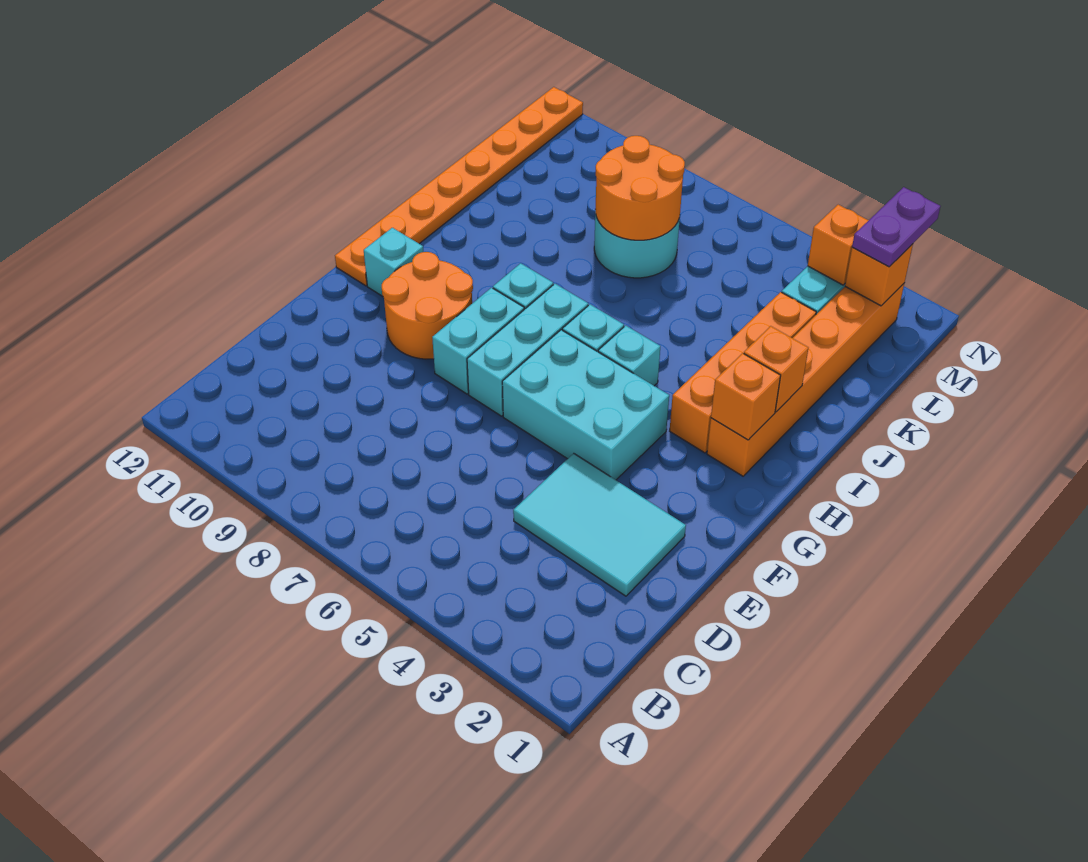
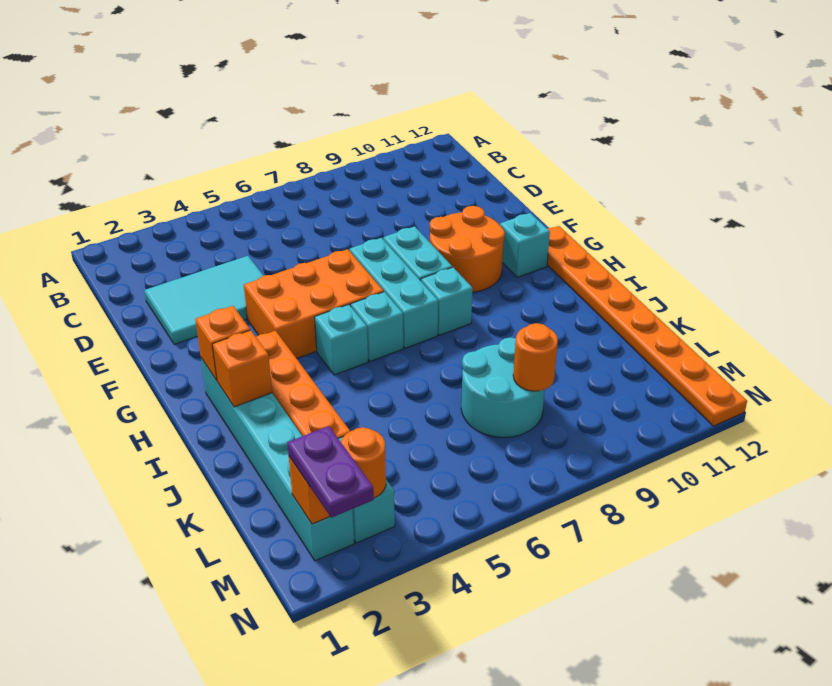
cyan 2x3 brick [502,330,669,480] -> orange 2x3 brick [244,249,384,359]
orange 1x6 brick [707,284,904,476] -> cyan 1x6 brick [201,358,354,561]
orange 2x2 round brick [595,136,685,240] -> orange 1x1 round brick [513,323,558,391]
orange 1x1 brick [808,205,869,285] -> orange 1x1 round brick [341,427,386,498]

